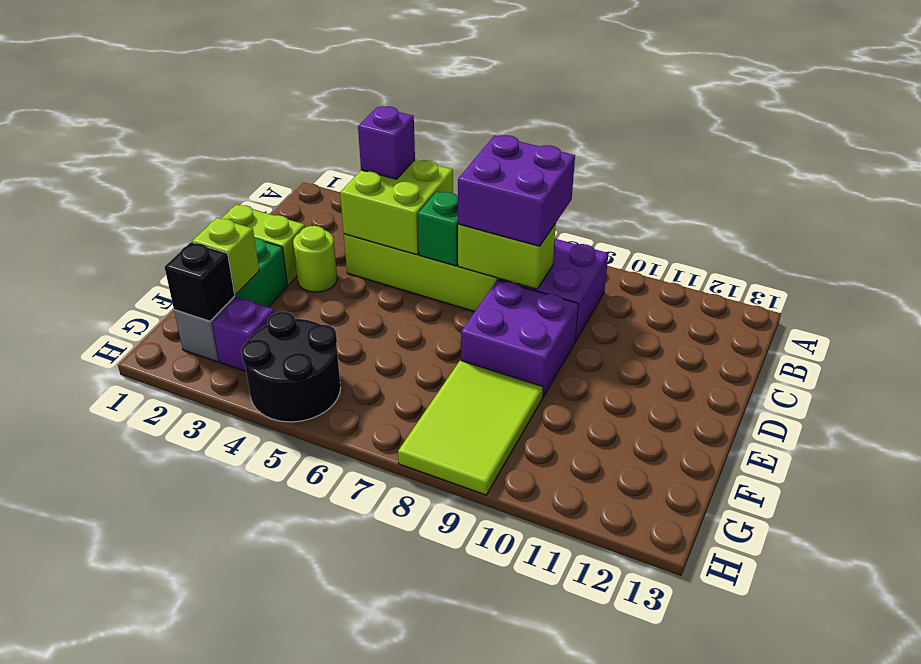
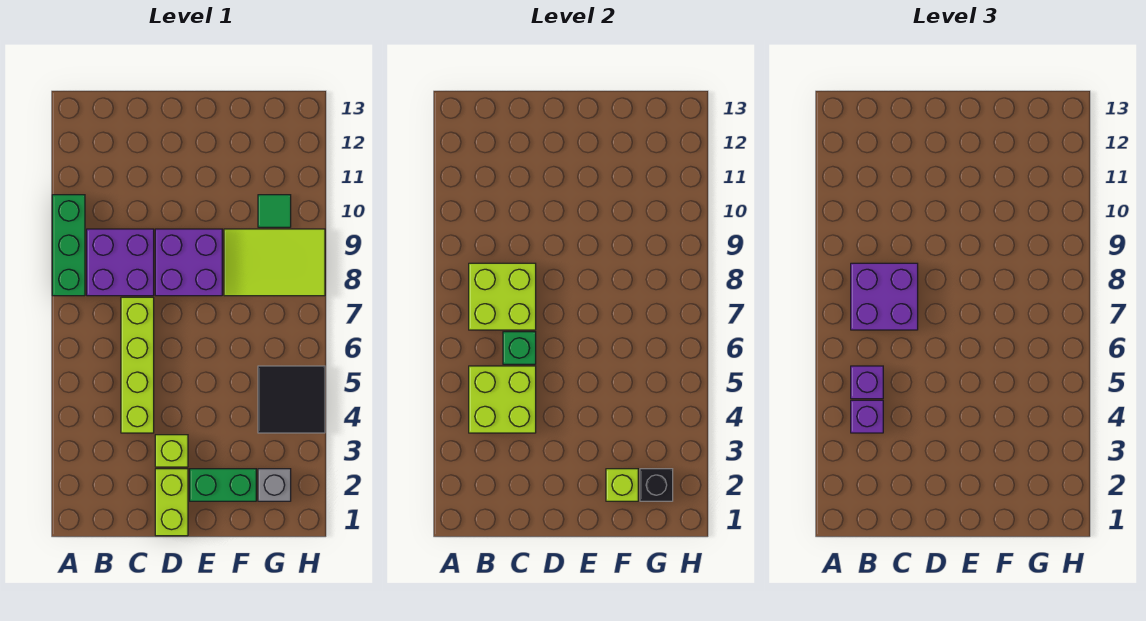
none -> green 1x3 brick [52,195,85,296]
lime 1x2 brick [458,224,556,289] -> lime 2x2 brick [469,263,536,330]
lime 1x1 round brick [293,226,337,292] -> lime 1x1 brick [155,435,188,467]
purple 1x1 brick [212,297,274,371] -> purple 1x1 brick moved to [851,366,883,399]
black 2x2 round brick [241,312,341,422] -> black 2x2 tile [258,366,325,433]
none -> green 1x1 tile [258,195,291,227]

